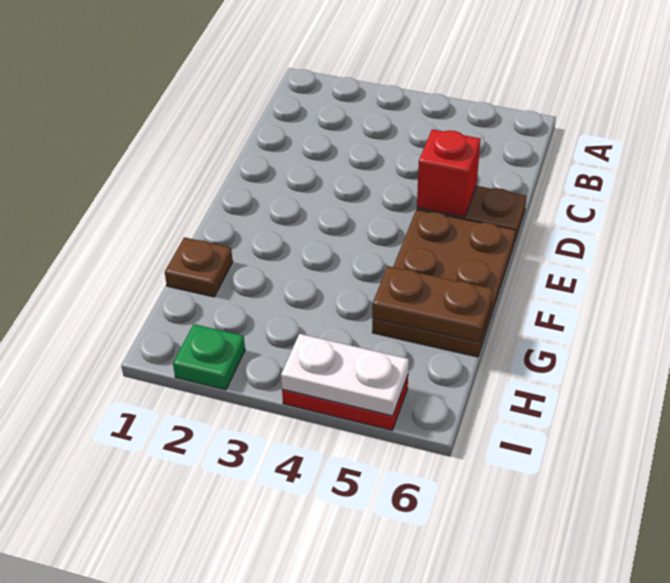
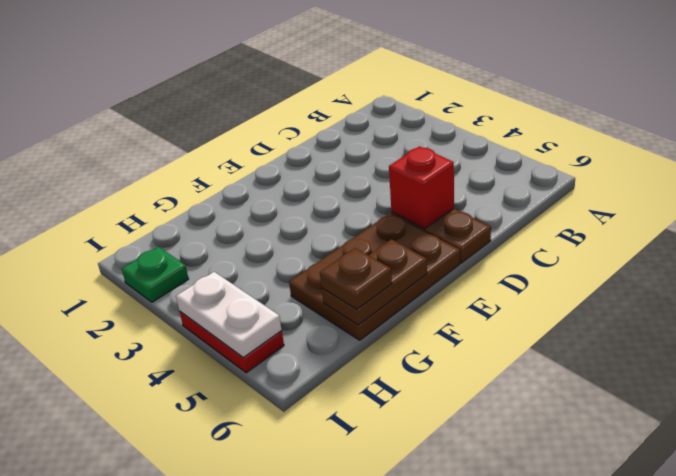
brown 1x1 plate [165,237,233,297] -> brown 1x1 plate moved to [320,248,392,309]
brown 1x2 plate [372,266,494,342] -> brown 1x2 plate turned to [322,239,427,325]

